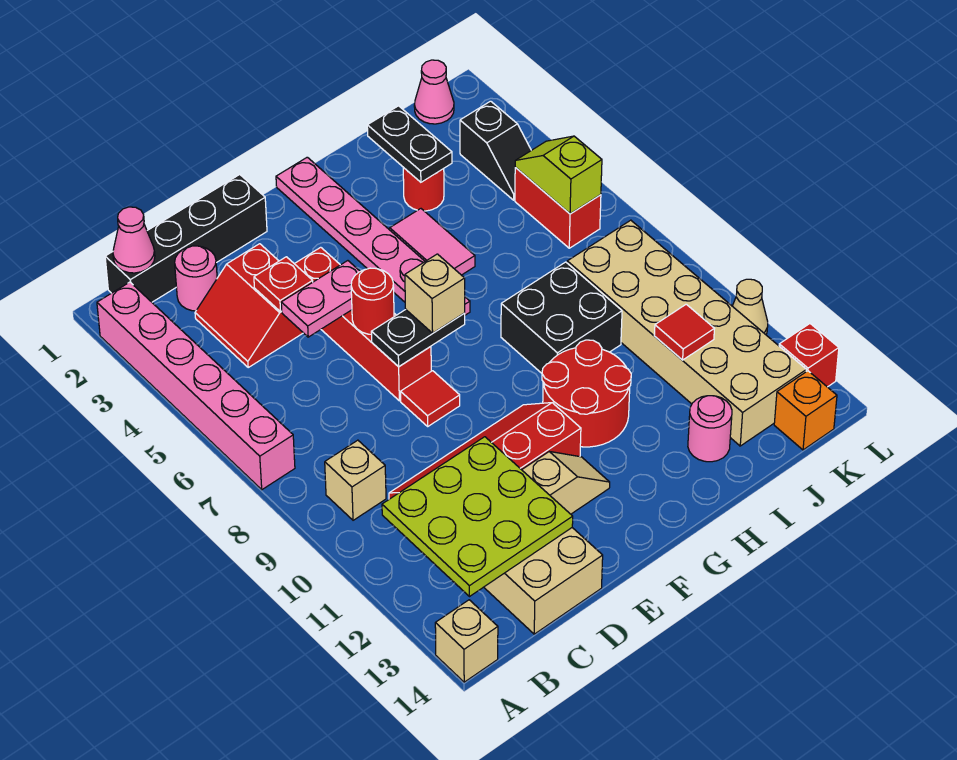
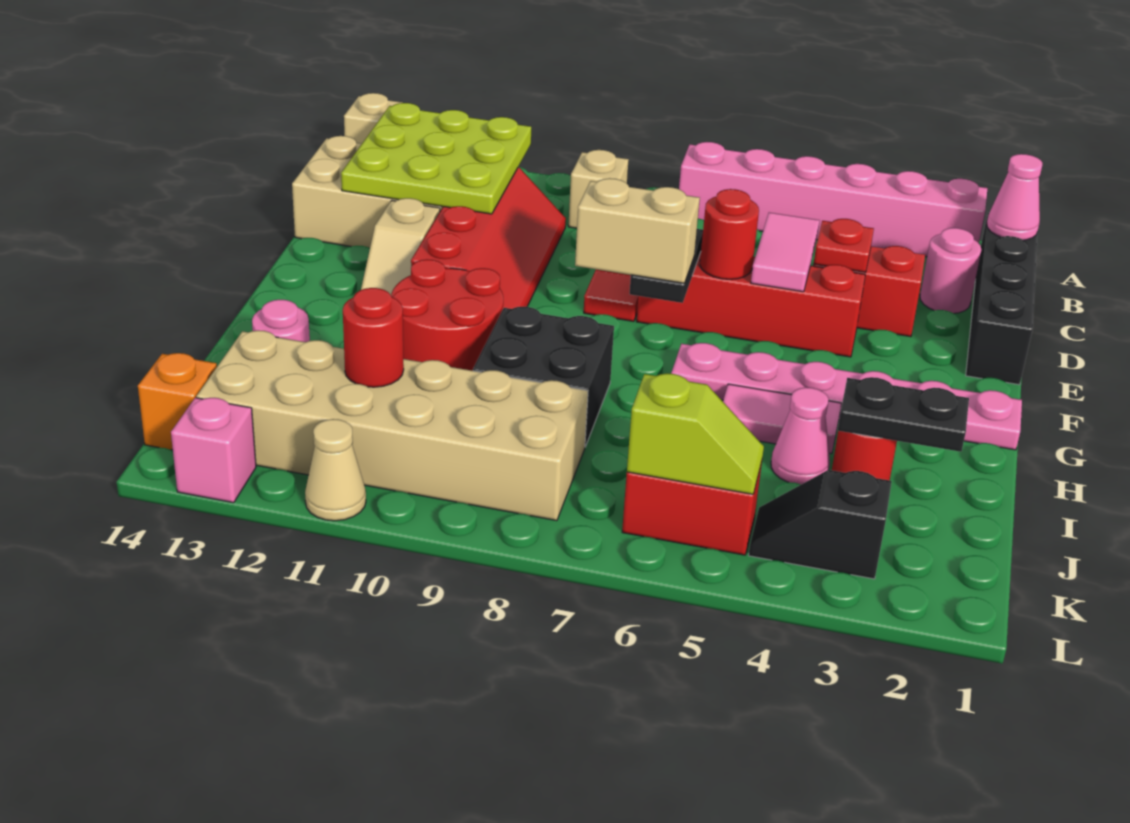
pink 1x2 plate [281,261,360,337] -> pink 1x2 tile [751,212,820,292]
tan 1x1 brick [405,254,465,333] -> tan 1x2 brick [575,178,700,283]
red 1x1 tile [654,304,714,360] -> red 1x1 round brick [343,288,404,387]
pink 1x1 cone [414,60,454,124] -> pink 1x1 cone moved to [771,387,830,484]
red 1x1 brick [779,324,839,387] -> pink 1x1 brick [171,398,256,503]

